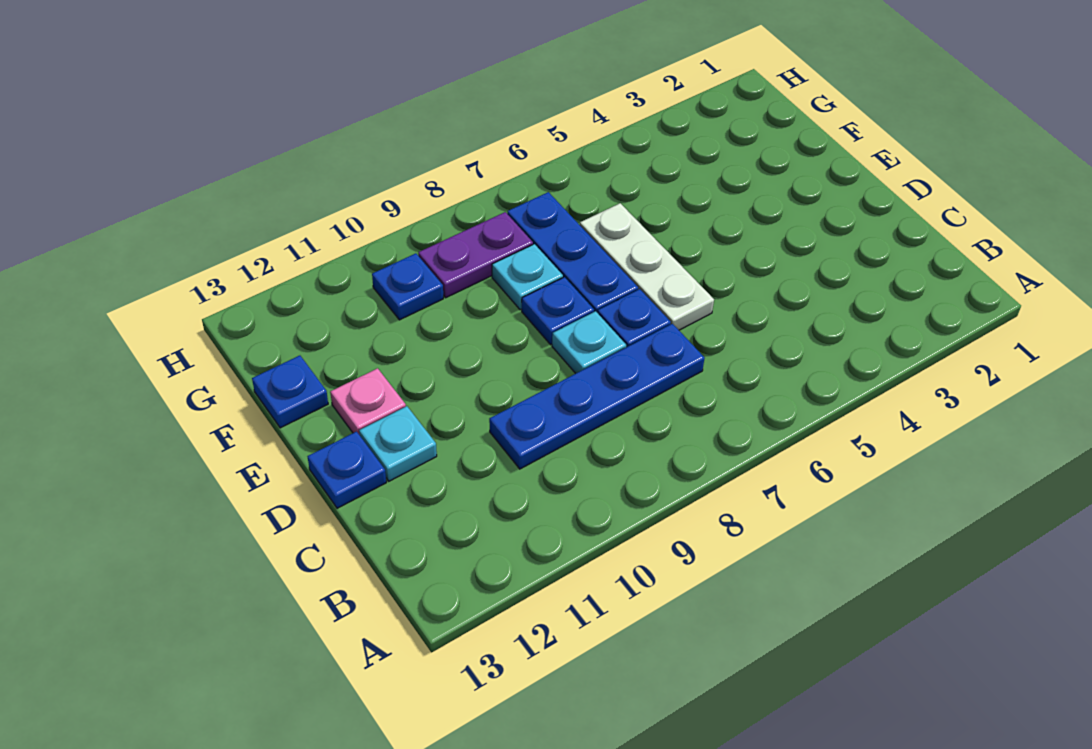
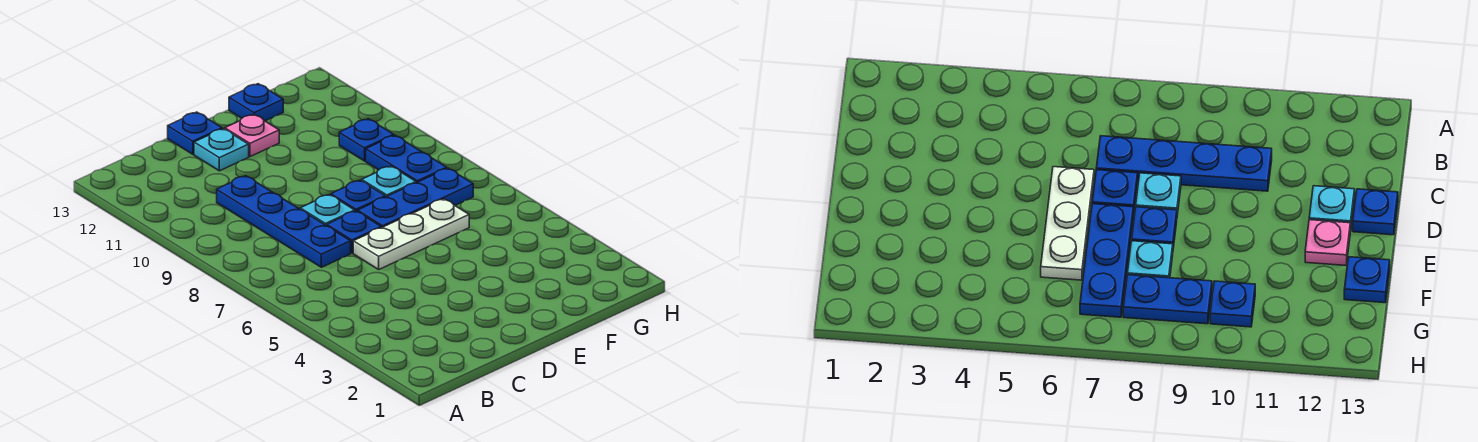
purple 1x2 plate [418,212,533,298] -> blue 1x2 plate [366,135,447,183]

